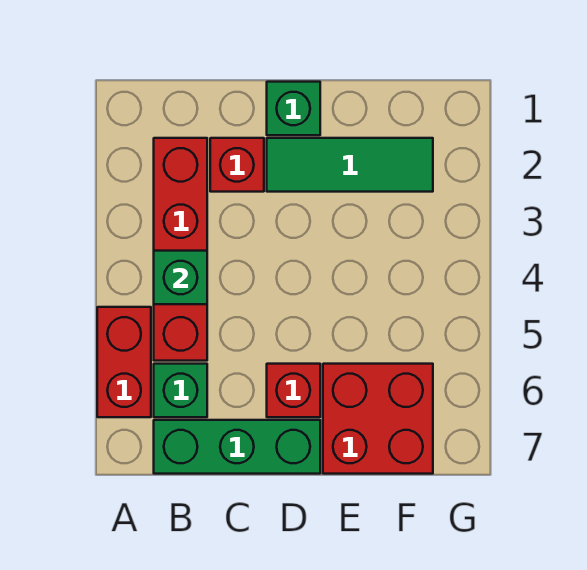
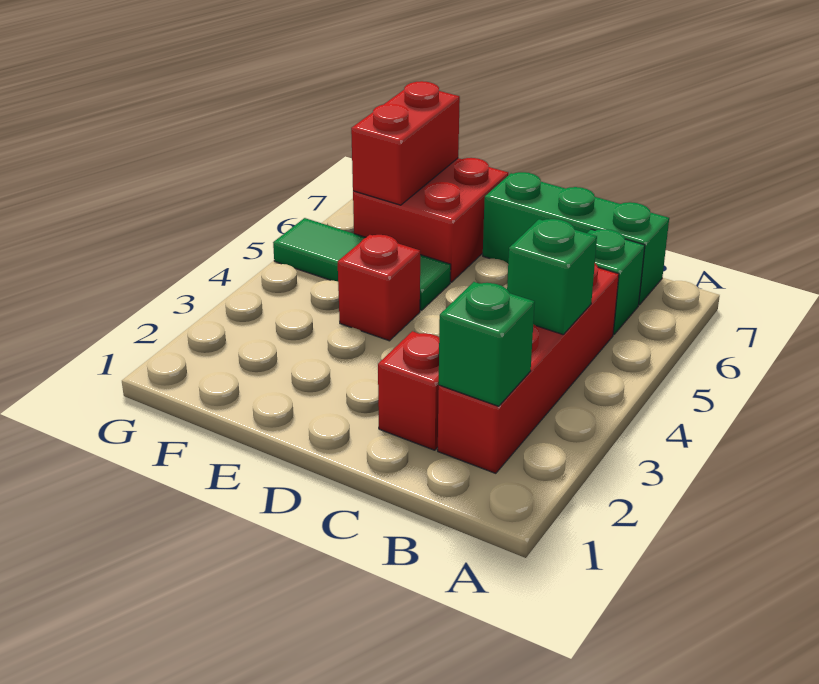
red 1x2 brick [97,307,151,417] -> red 1x2 brick moved to [351,81,460,205]
green 1x1 brick [267,82,320,135] -> green 1x1 brick moved to [439,282,535,406]
green 1x3 tile [267,138,433,192] -> green 1x3 tile moved to [273,218,451,310]
red 1x1 brick [267,364,320,417] -> red 1x1 brick moved to [338,235,420,341]

